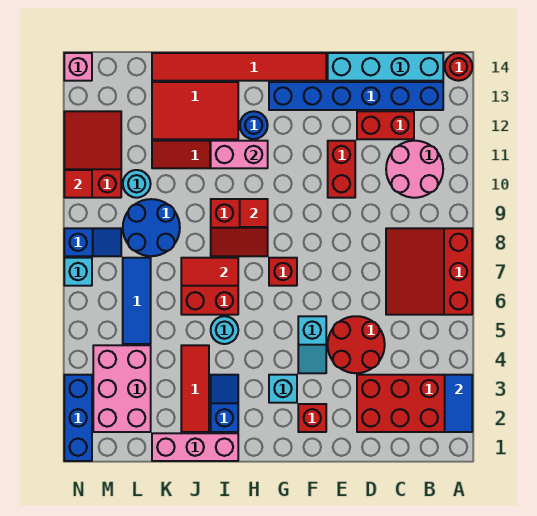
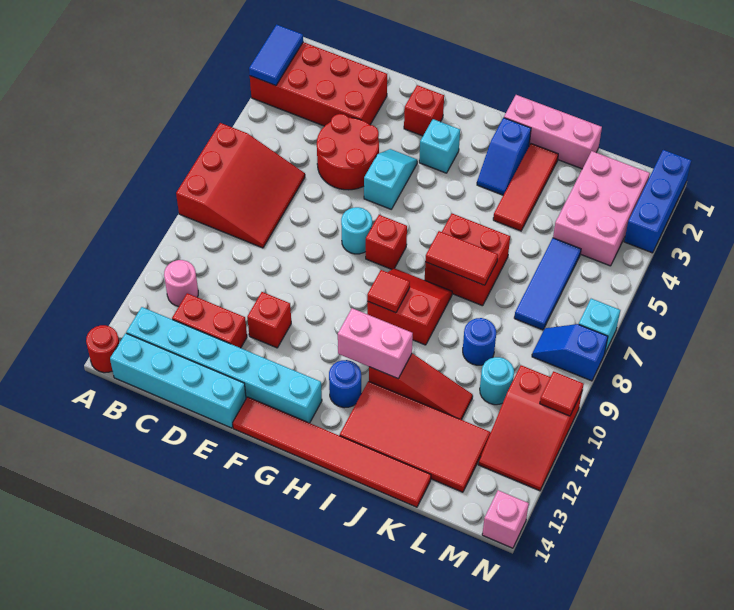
pink 2x2 round brick [386,141,443,198] -> pink 1x1 round brick [164,260,198,306]
blue 1x6 brick [269,82,443,110] -> cyan 1x6 brick [126,307,322,423]
red 1x2 brick [328,141,355,198] -> red 1x1 brick [247,292,291,348]
cyan 1x1 round brick [211,316,238,344] -> cyan 1x1 round brick moved to [341,207,372,254]
red 2x3 tile [152,82,238,139] -> red 2x4 tile [340,381,491,492]
blue 2x2 round brick [123,199,180,256] -> blue 1x1 round brick [463,318,496,365]

